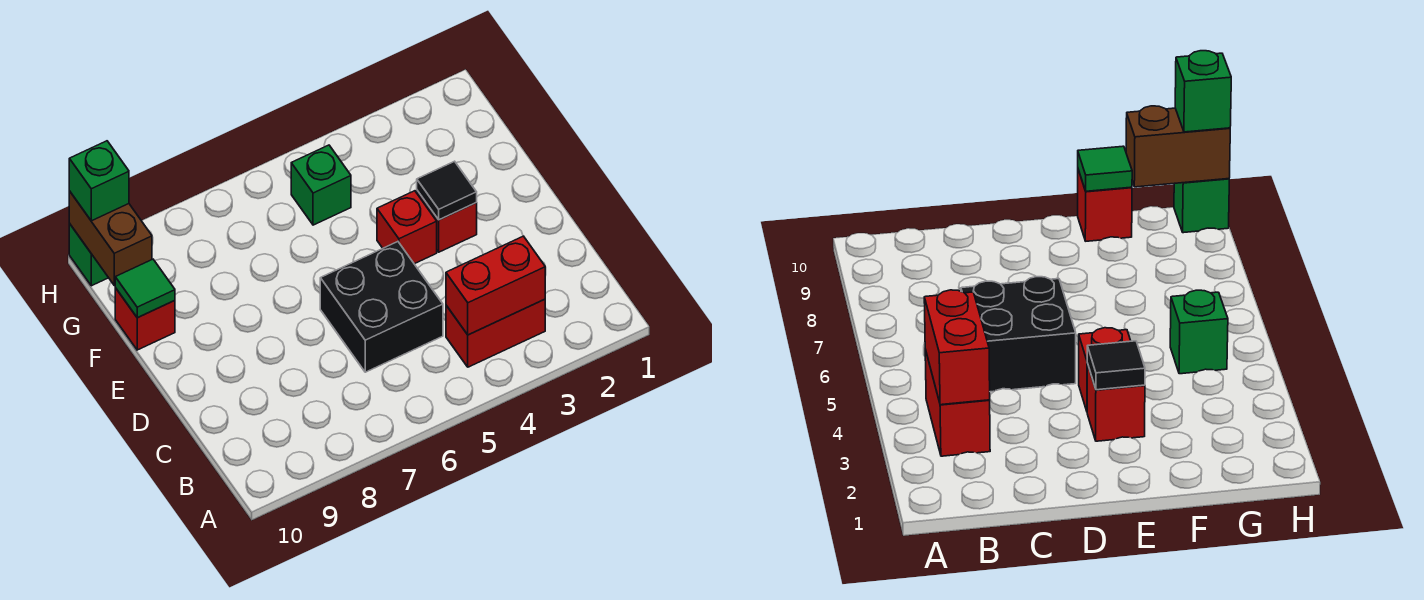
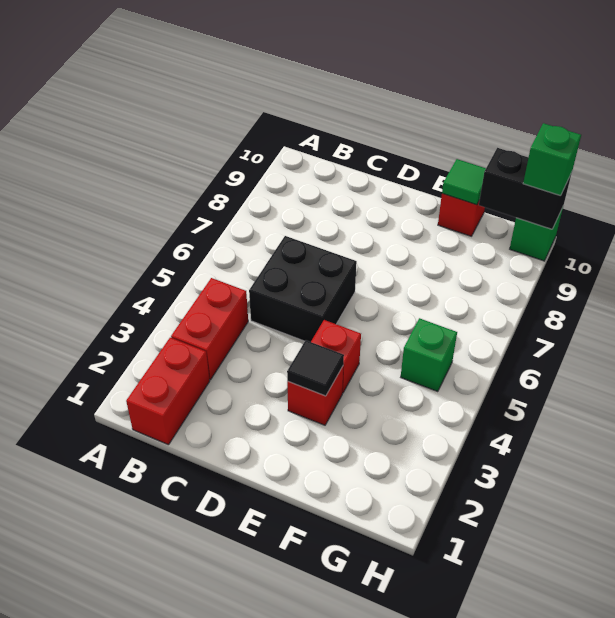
red 1x2 brick [446,236,545,335] -> red 1x2 brick moved to [126,338,210,445]
brown 1x2 brick [69,191,152,285] -> black 1x2 brick [479,148,572,229]

